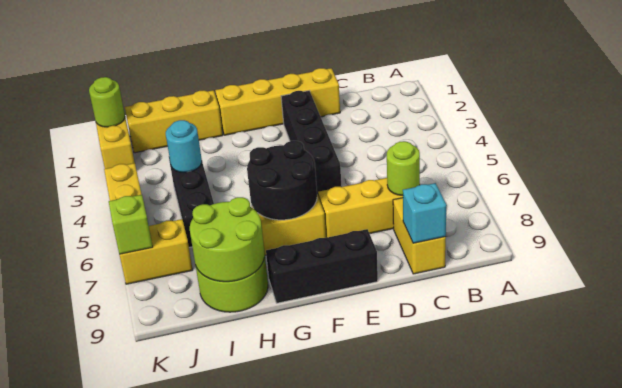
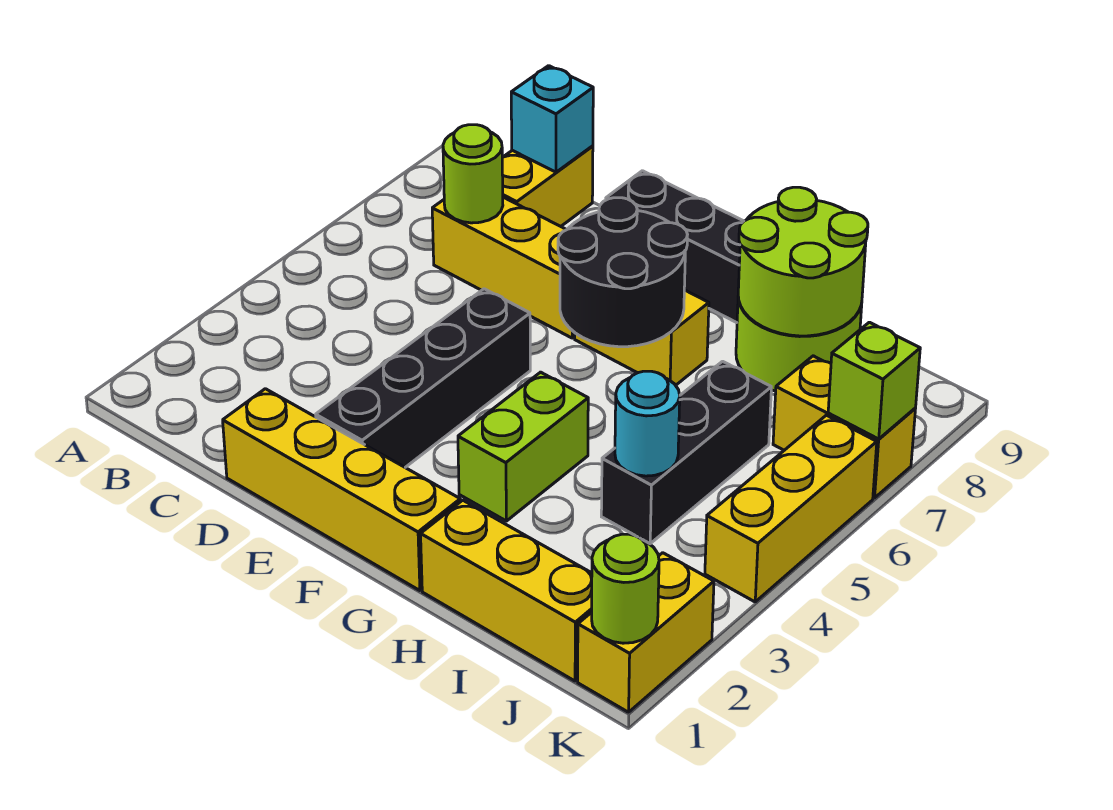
none -> lime 1x2 brick [458,372,588,521]

